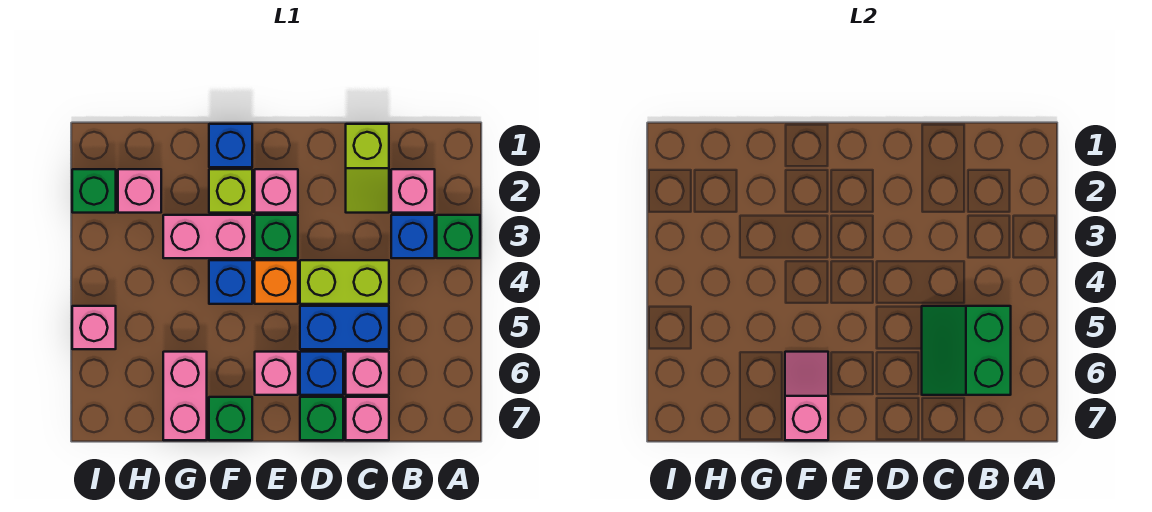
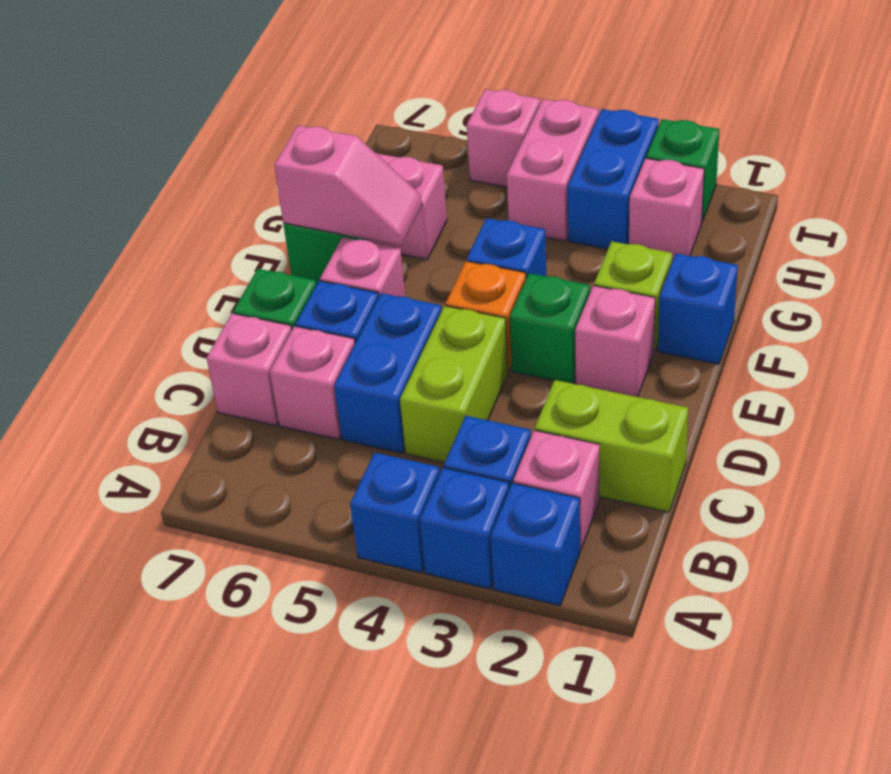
none -> blue 1x1 brick [491,483,580,605]
green 1x1 brick [437,215,480,258] -> blue 1x1 brick [420,468,509,589]
none -> blue 1x1 brick [350,453,440,573]
green 2x2 slope [922,306,1011,395] -> none
lime 1x2 slope [346,124,389,213] -> lime 1x2 brick [535,380,688,512]
pink 1x2 brick [163,215,252,258] -> pink 1x2 brick moved to [507,99,599,241]
none -> blue 1x2 brick [568,109,659,249]

